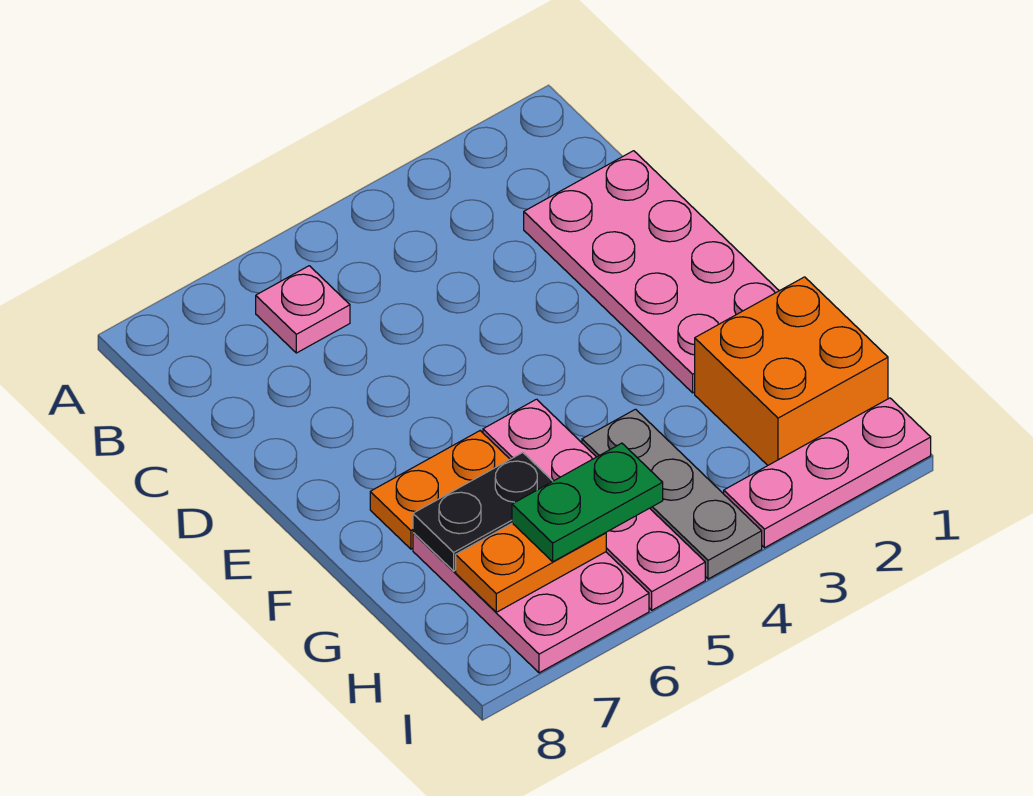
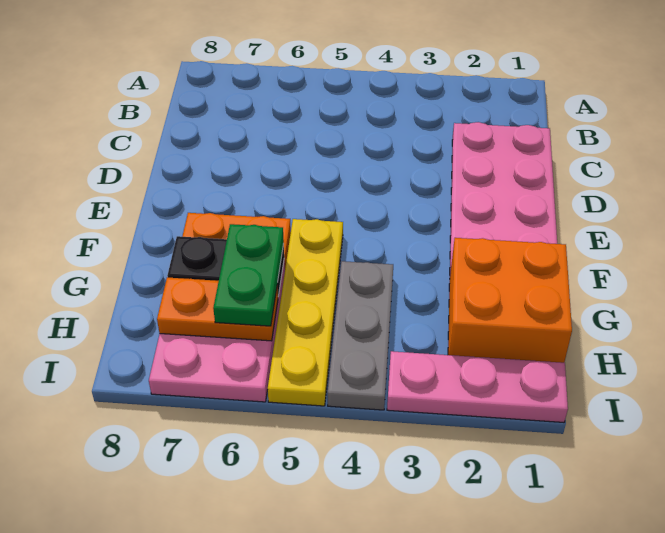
pink 1x1 plate [256,266,350,353] -> none
pink 1x4 plate [483,399,705,610] -> yellow 1x4 plate [268,219,343,406]
green 1x2 plate [512,443,663,562] -> green 1x2 plate turned to [213,224,284,326]

